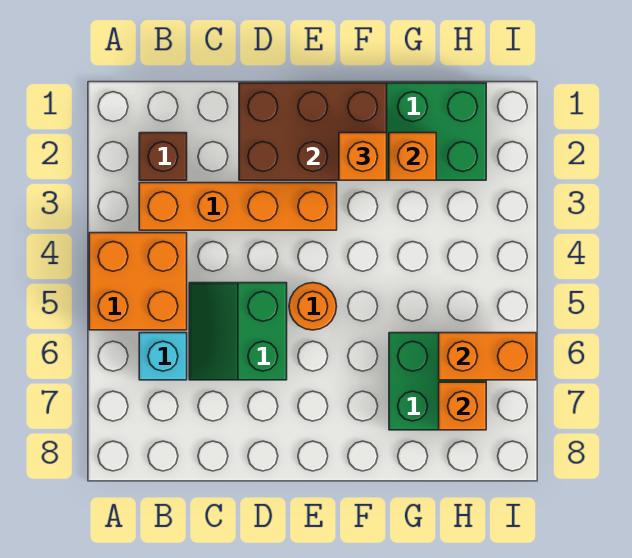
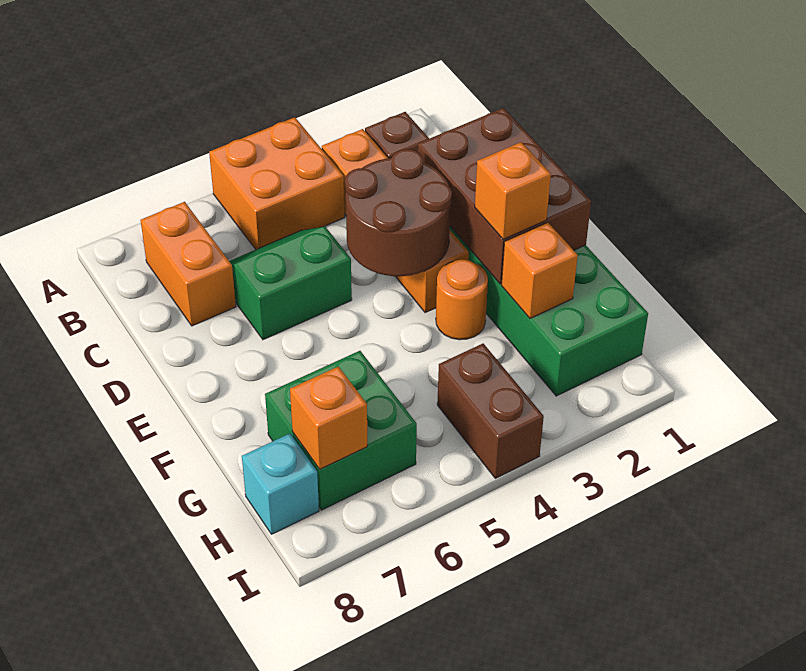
cyan 1x1 brick [139,333,187,380] -> cyan 1x1 brick moved to [242,434,319,534]
none -> brown 2x2 round brick [345,149,452,276]
orange 1x1 round brick [289,283,337,330] -> orange 1x1 round brick moved to [436,260,488,340]
none -> brown 1x2 brick [437,344,544,478]
orange 1x2 brick [439,333,536,380] -> orange 1x2 brick moved to [140,202,236,326]

